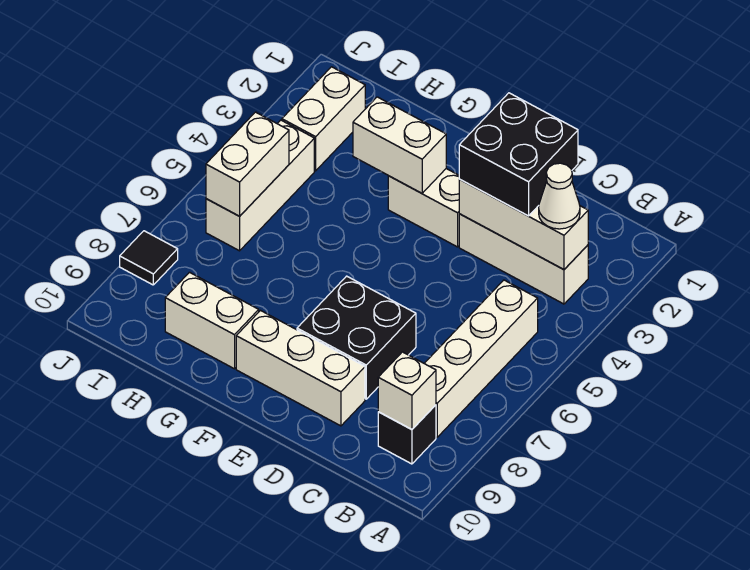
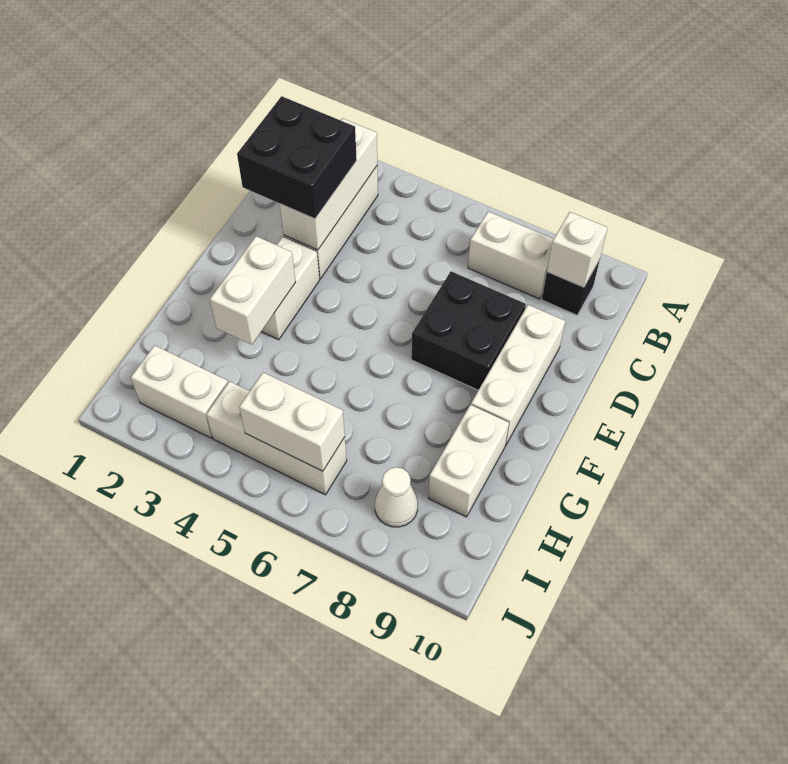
white 1x1 cone [539,163,580,229] -> white 1x1 cone moved to [375,467,418,527]
white 1x4 brick [424,280,538,437] -> white 1x2 brick [468,212,553,299]
black 1x1 tile [120,231,178,285] -> none

